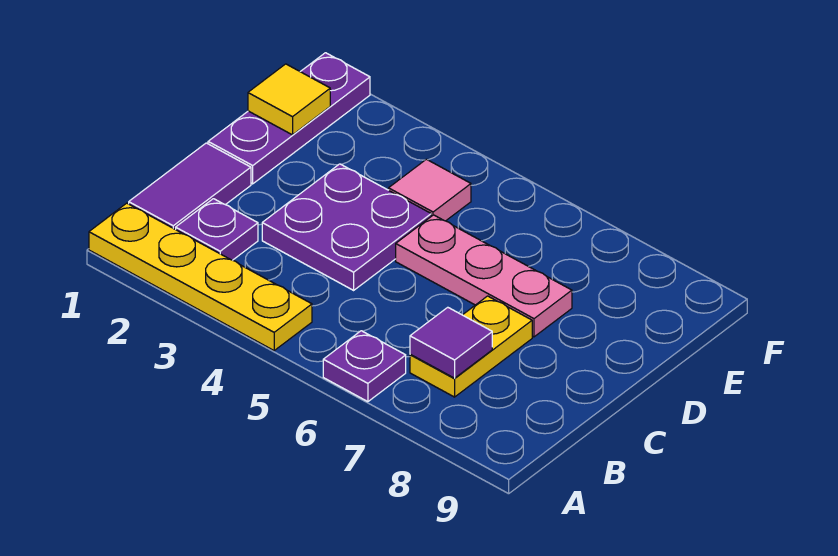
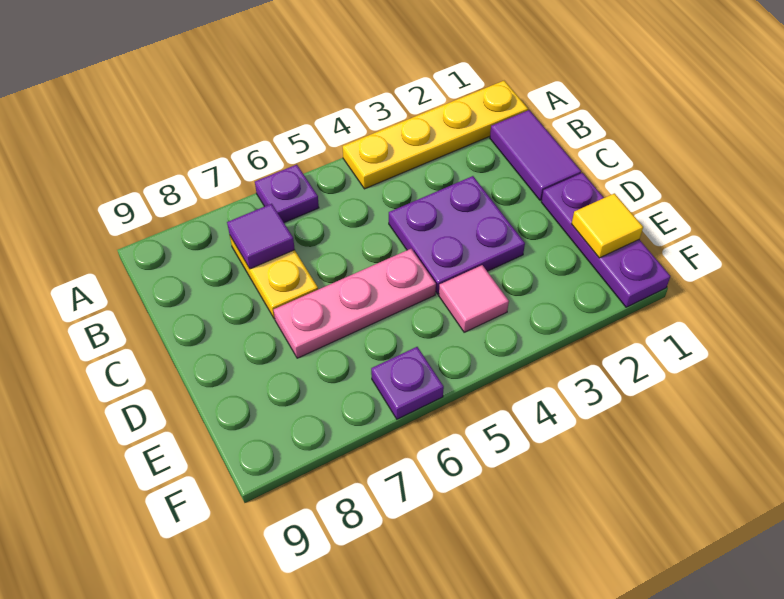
purple 1x1 plate [176,199,258,260] -> purple 1x1 plate moved to [371,347,444,419]

